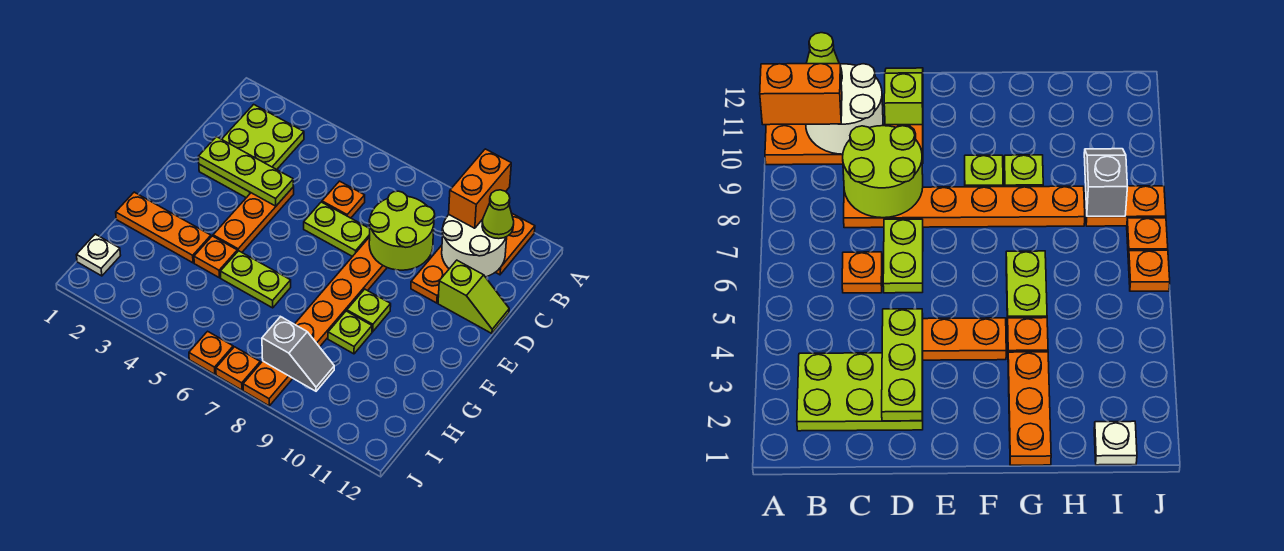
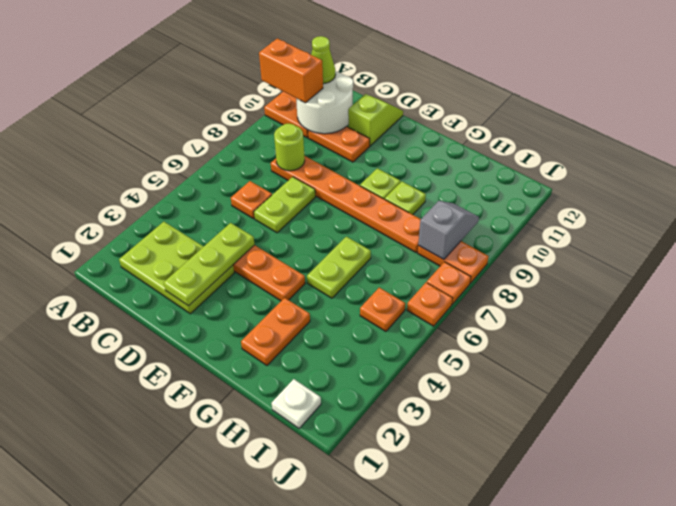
lime 2x2 round brick [369,191,435,270] -> lime 1x1 round brick [274,124,305,171]
orange 1x3 plate [116,192,211,263] -> orange 1x2 plate [241,298,310,365]
orange 1x1 plate [194,236,237,278] -> orange 1x1 plate moved to [360,288,405,331]

